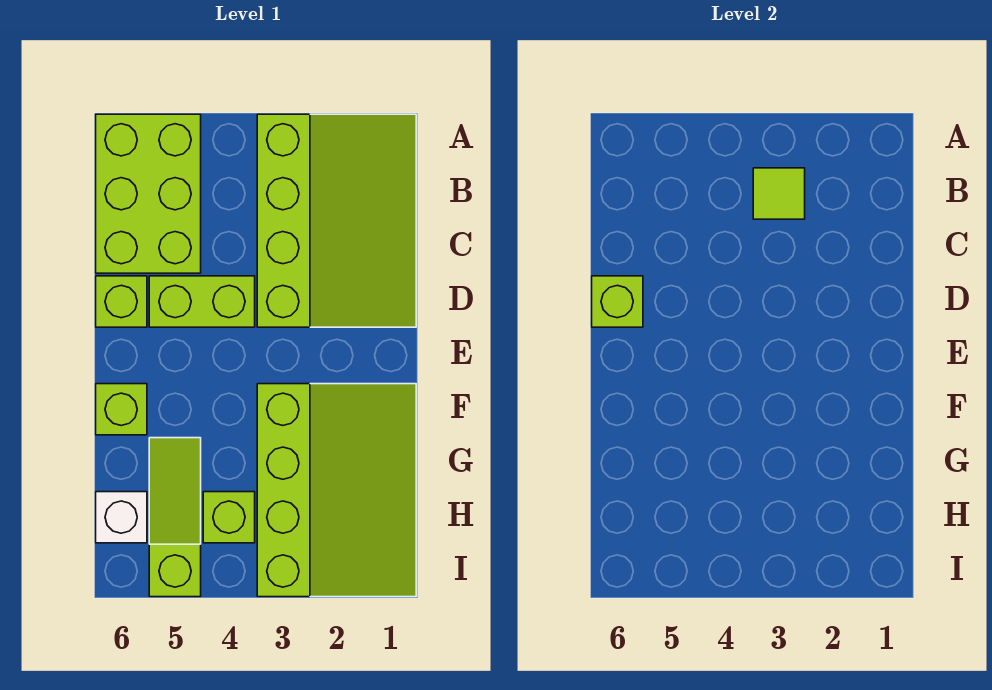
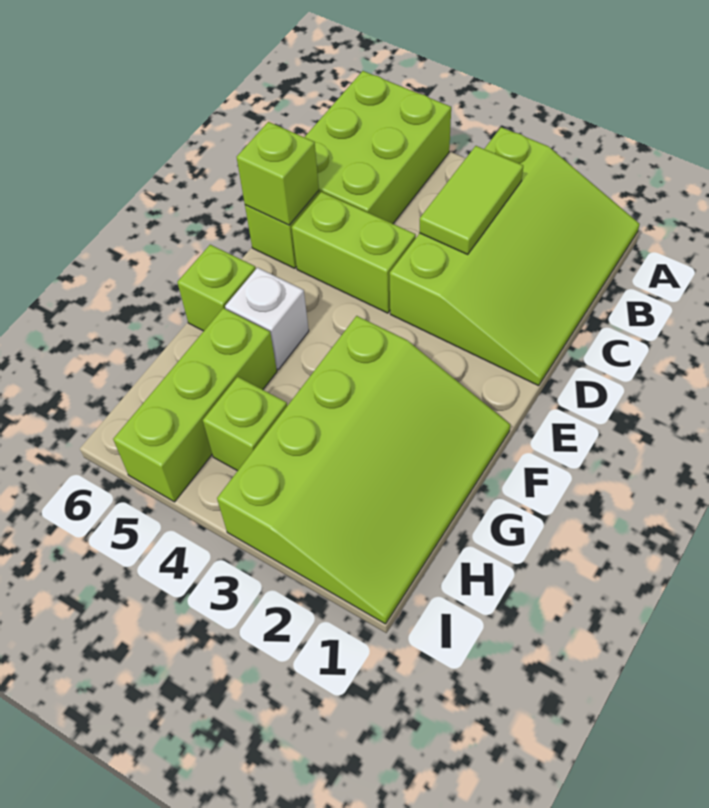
lime 1x1 tile [753,168,805,219] -> lime 1x2 tile [420,146,523,254]
lime 1x3 slope [149,438,201,597] -> lime 1x3 brick [113,308,277,502]
white 1x1 brick [96,492,147,543] -> white 1x1 brick moved to [225,268,309,370]

